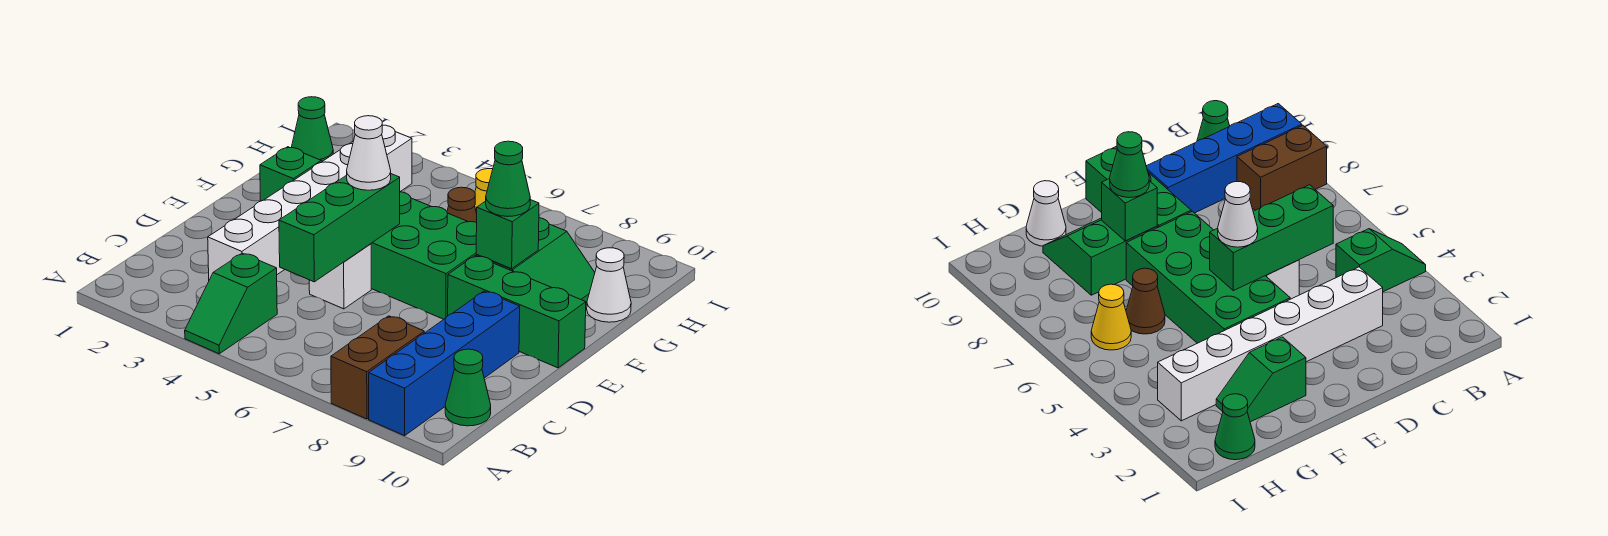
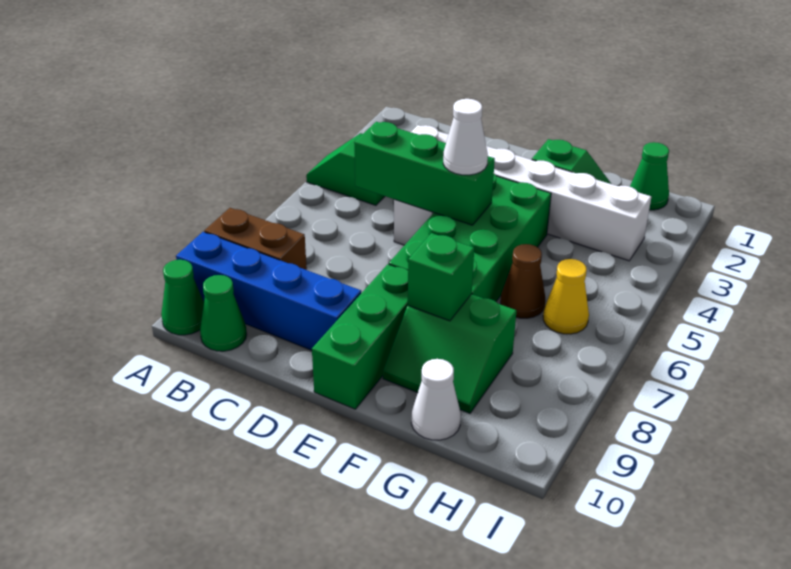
green 1x1 cone [486,141,530,217] -> green 1x1 cone moved to [161,260,204,335]

